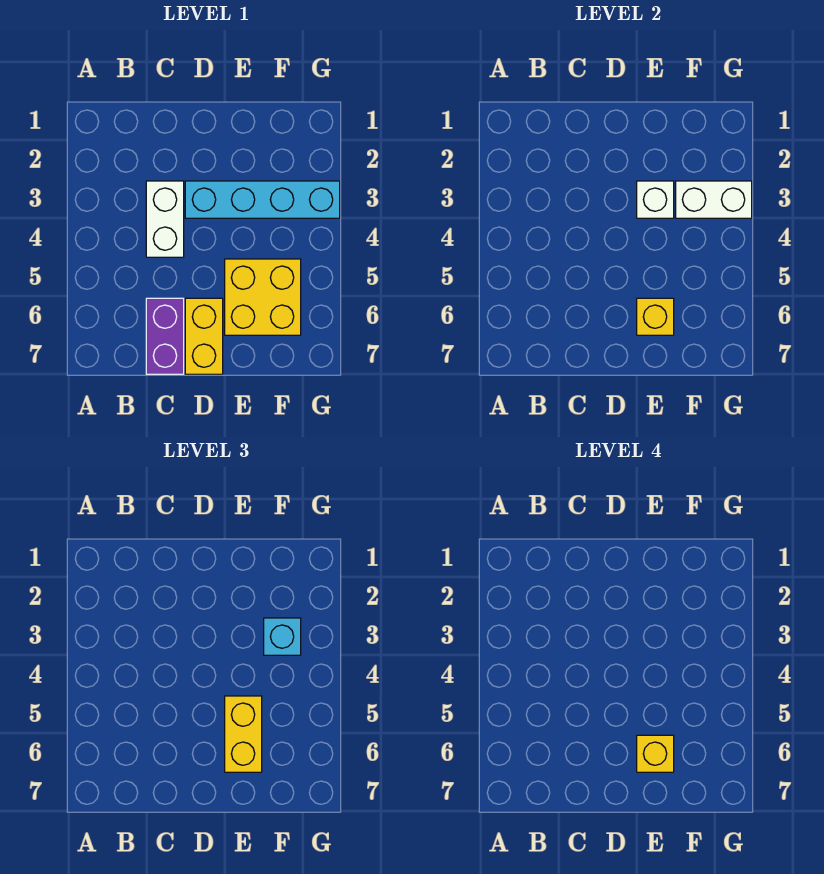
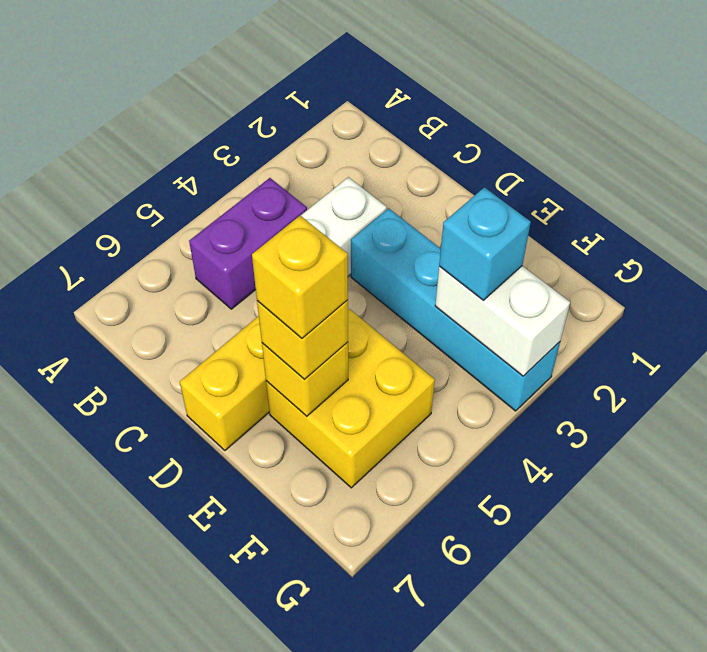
purple 1x2 brick [146,298,184,374] -> purple 1x2 brick moved to [189,178,307,309]
white 1x1 brick [637,181,674,218] -> none
yellow 1x2 brick [225,696,262,772] -> yellow 1x1 brick [257,300,348,380]

